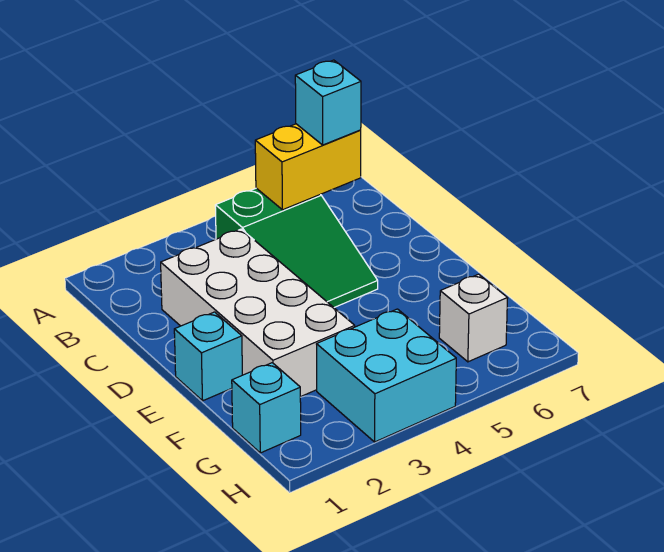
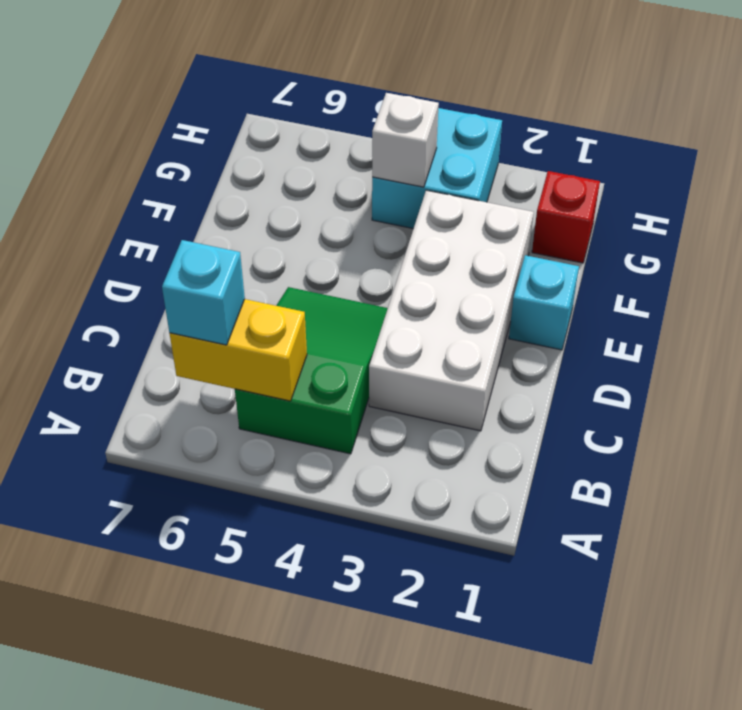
cyan 1x1 brick [232,363,301,453] -> red 1x1 brick [532,171,600,263]
white 1x1 brick [439,274,508,362] -> white 1x1 brick moved to [372,93,439,187]

